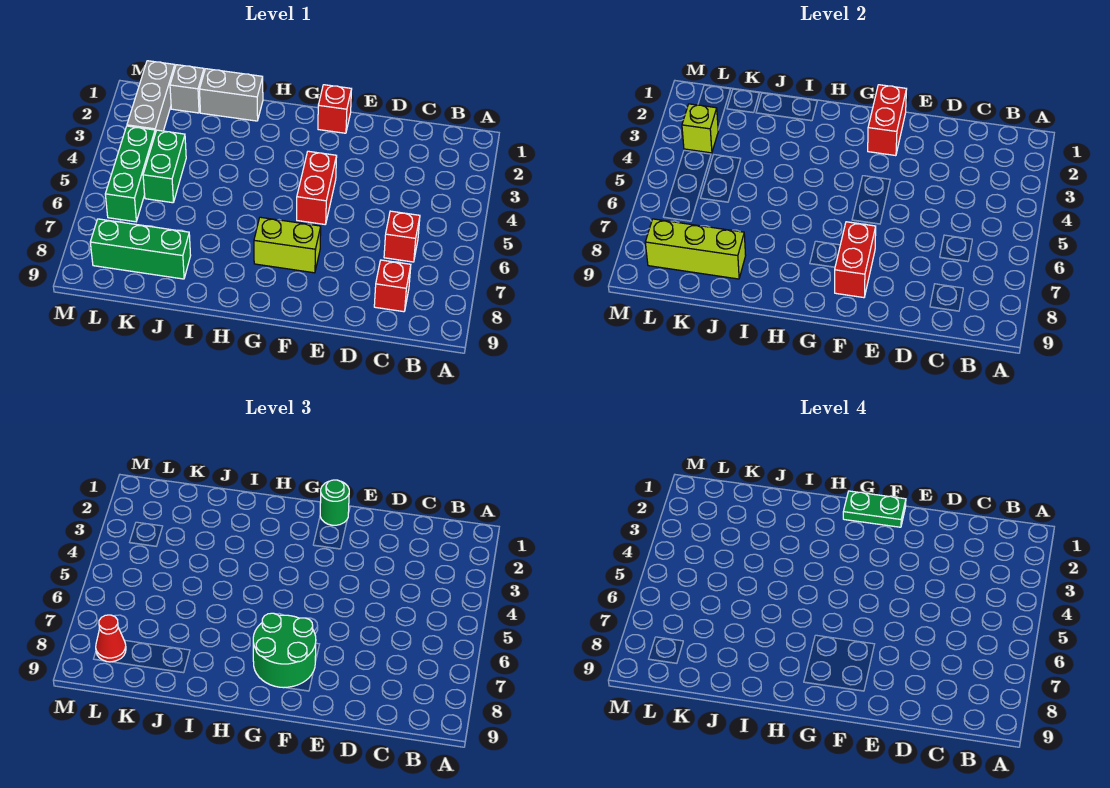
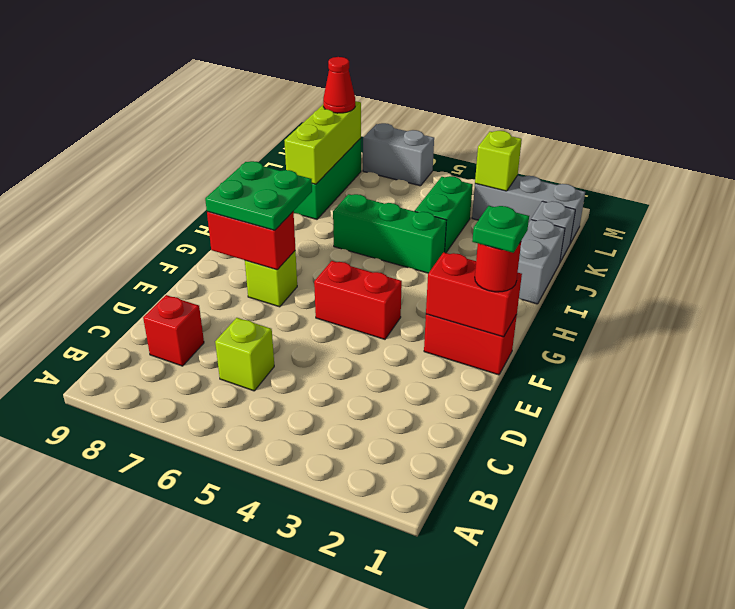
red 1x1 brick [384,211,420,262] -> lime 1x1 brick [215,318,274,391]
red 1x1 brick [318,85,352,133] -> red 1x2 brick [424,314,517,375]
green 1x1 round brick [320,480,349,525] -> red 1x1 round brick [475,242,521,292]
green 1x2 plate [843,491,906,527] -> green 1x1 plate [472,206,529,253]
lime 1x2 brick [254,217,321,273] -> lime 1x1 brick [245,251,297,307]
green 2x2 round brick [253,613,316,688] -> green 2x2 plate [205,161,312,230]
green 1x2 brick [143,130,186,203] -> green 1x2 brick turned to [415,176,473,253]
green 1x3 brick [105,126,155,222] -> green 1x3 brick moved to [333,194,447,273]
none -> grey 1x2 brick [363,123,434,186]

